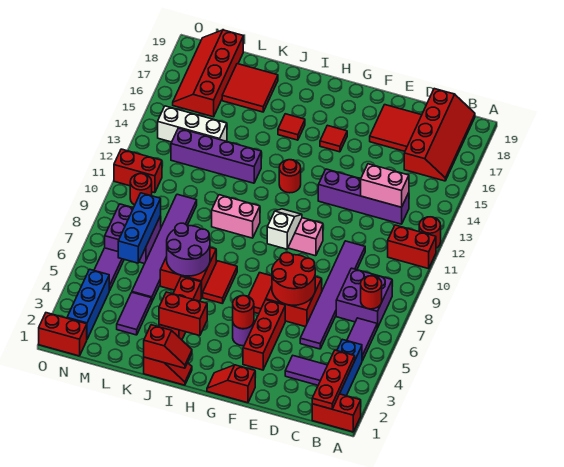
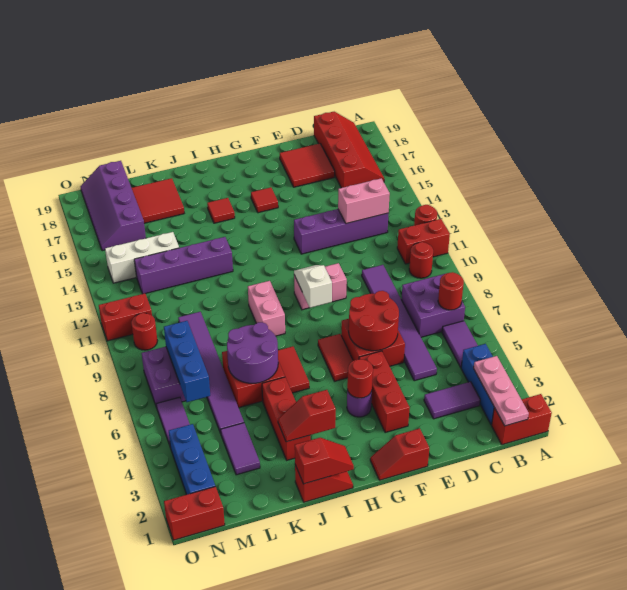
red 1x3 plate [312,350,355,409] -> pink 1x3 plate [474,356,529,426]
red 1x1 round brick [279,160,301,193] -> red 1x1 round brick moved to [409,242,433,278]
red 1x2 brick [159,292,207,336] -> red 1x2 slope [278,390,336,442]
pink 1x2 brick [212,195,260,238] -> pink 1x2 brick turned to [248,281,285,336]
red 2x4 slope [173,30,243,117] -> purple 2x4 slope [80,161,146,251]

